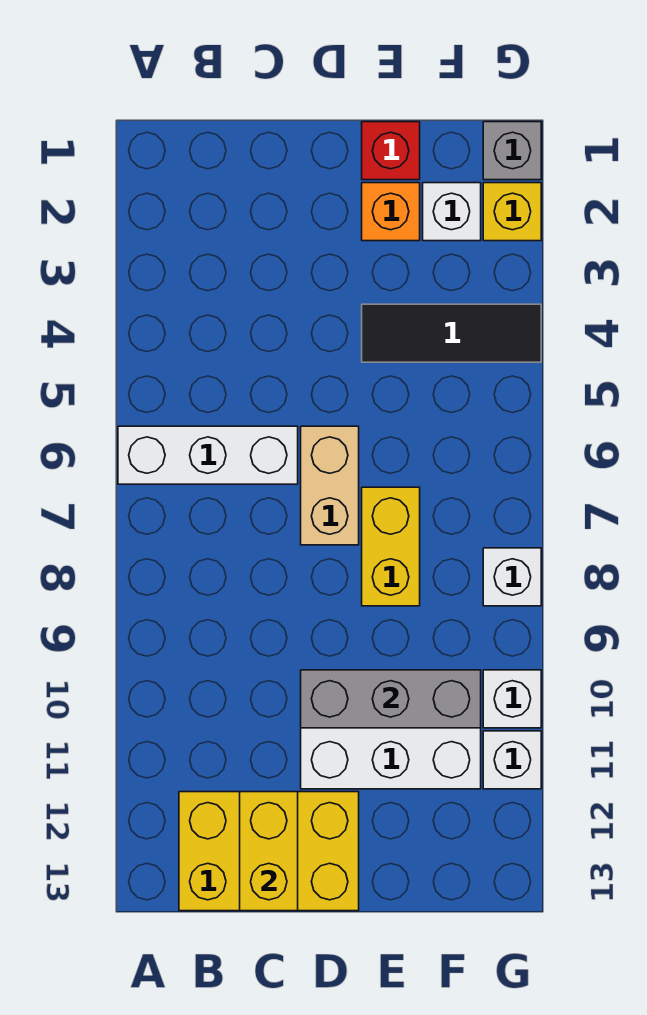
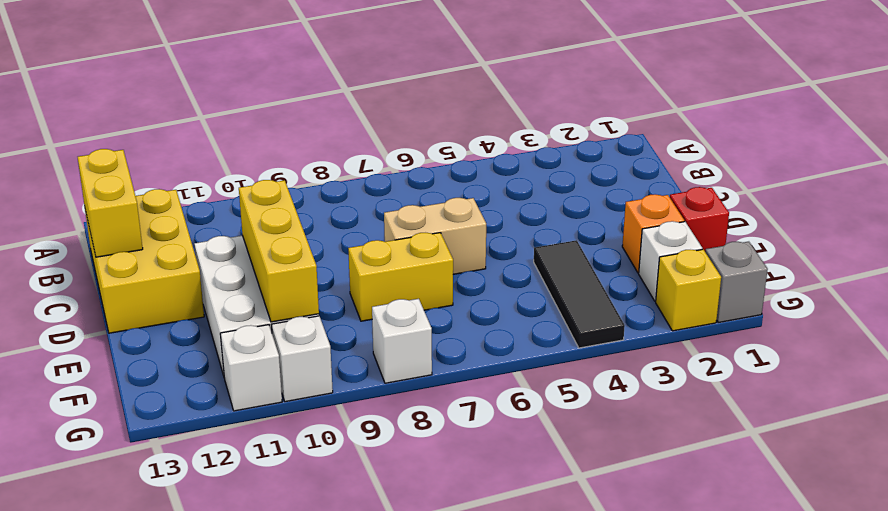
white 1x3 brick [118,426,298,484] -> none
yellow 1x2 brick [240,792,298,911] -> yellow 1x2 brick turned to [78,149,143,257]
grey 1x3 brick [301,670,481,728] -> yellow 1x3 brick [239,180,319,322]

